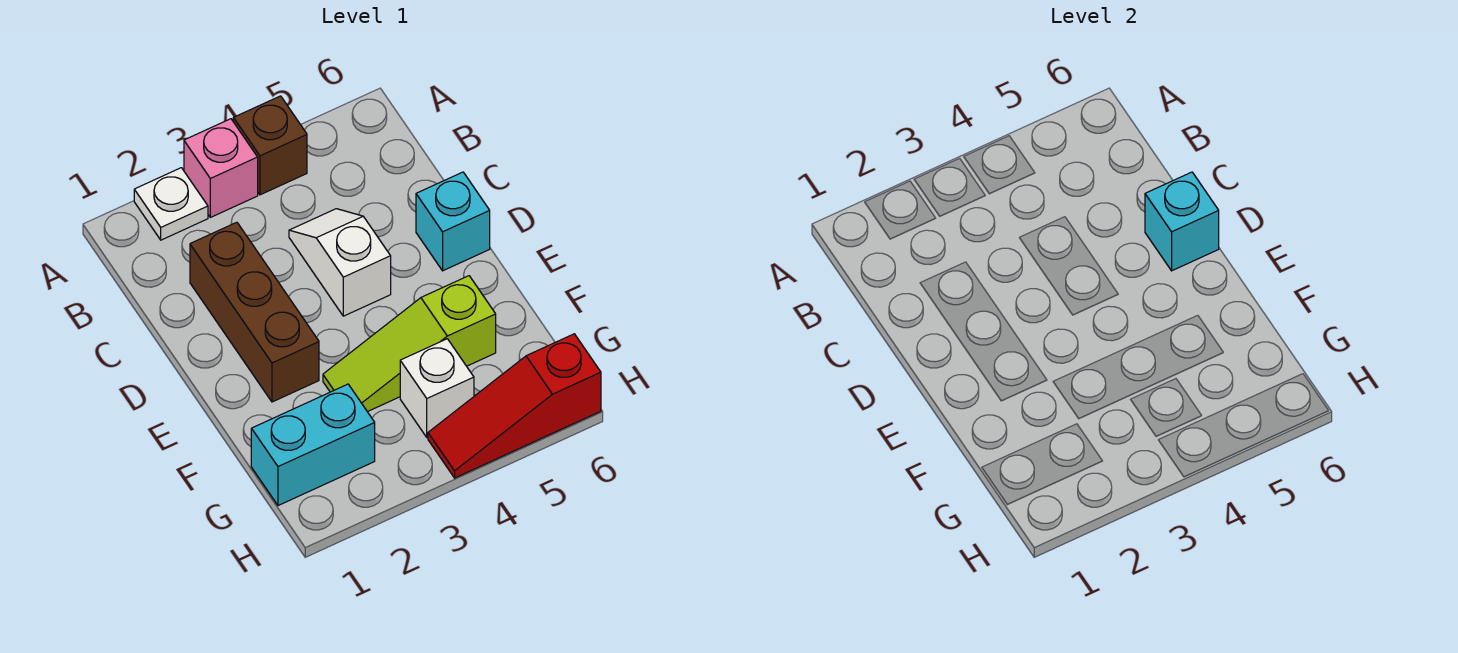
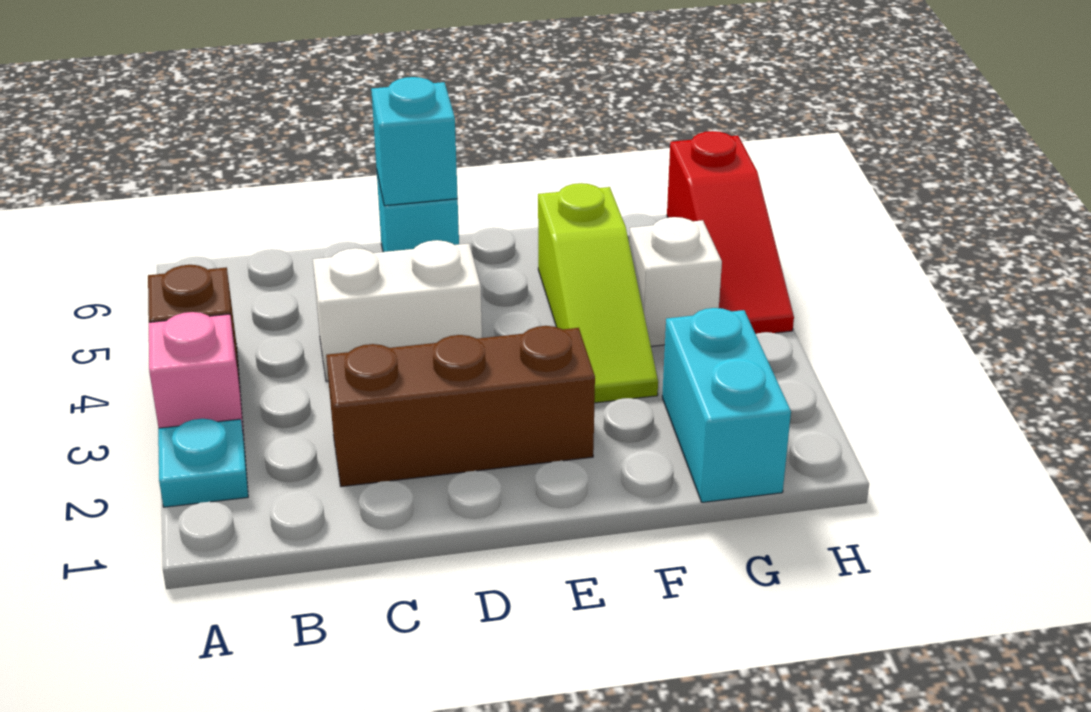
white 1x1 plate [134,168,208,240] -> cyan 1x1 plate [158,419,248,507]
white 1x2 slope [289,209,391,316] -> white 1x2 brick [313,240,482,382]

